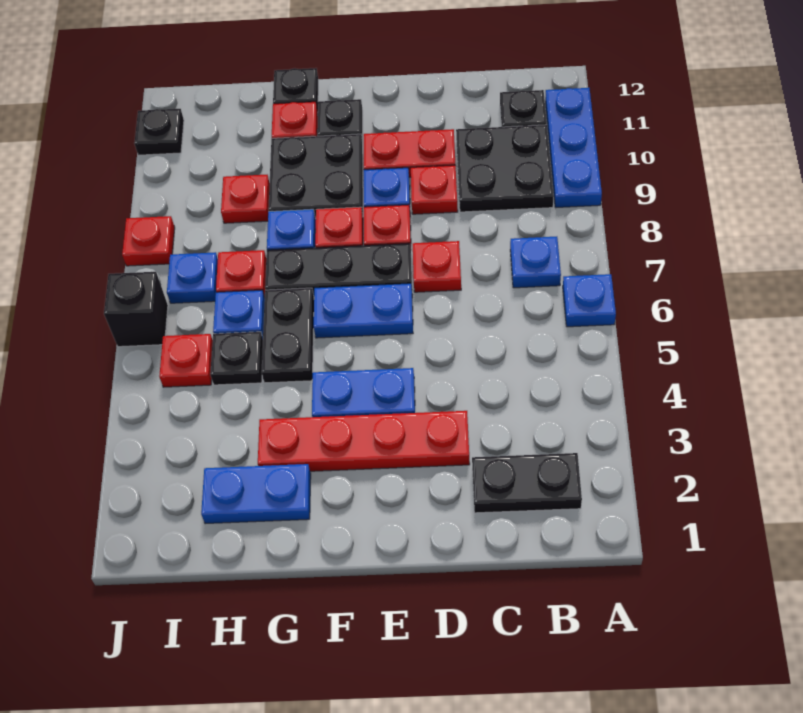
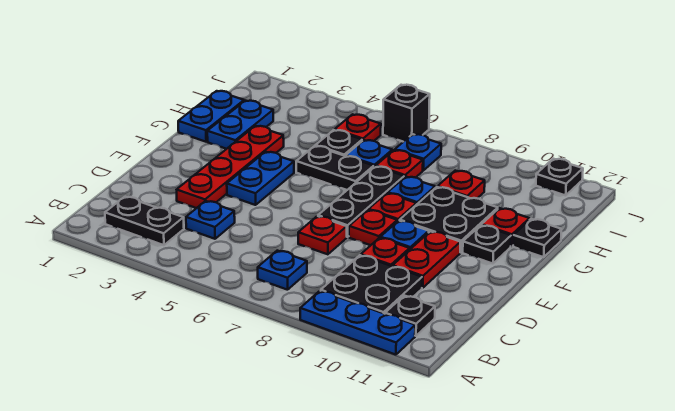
blue 1x1 plate [563,274,616,327] -> blue 1x1 plate moved to [186,201,235,239]
black 1x2 plate [472,453,582,513] -> black 1x2 plate turned to [105,197,184,245]
blue 1x2 plate [314,283,413,338] -> blue 1x2 plate moved to [178,91,244,142]
red 1x1 plate [122,216,175,266] -> none

